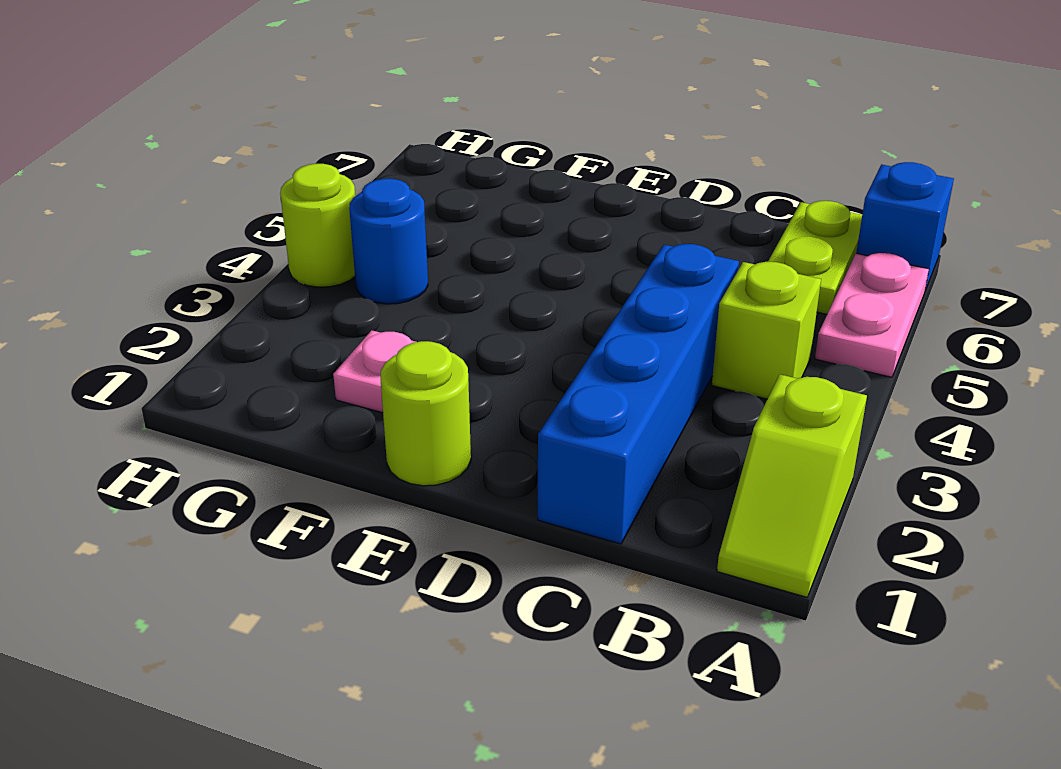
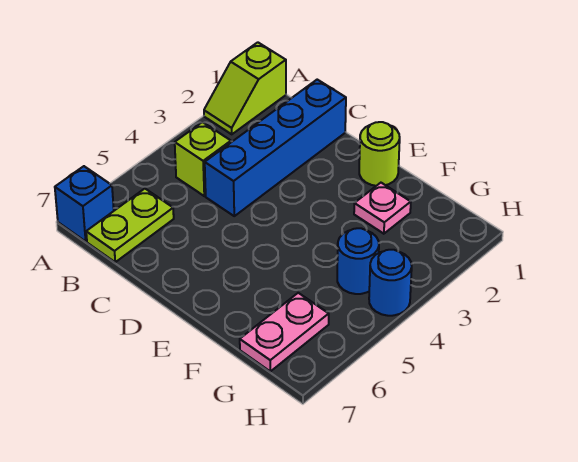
lime 1x2 slope [717,374,867,597] -> lime 1x2 slope turned to [204,42,286,134]
pink 1x2 plate [815,253,929,377] -> pink 1x2 plate moved to [240,293,329,371]
lime 1x1 round brick [280,164,355,287] -> blue 1x1 round brick [369,250,412,316]

